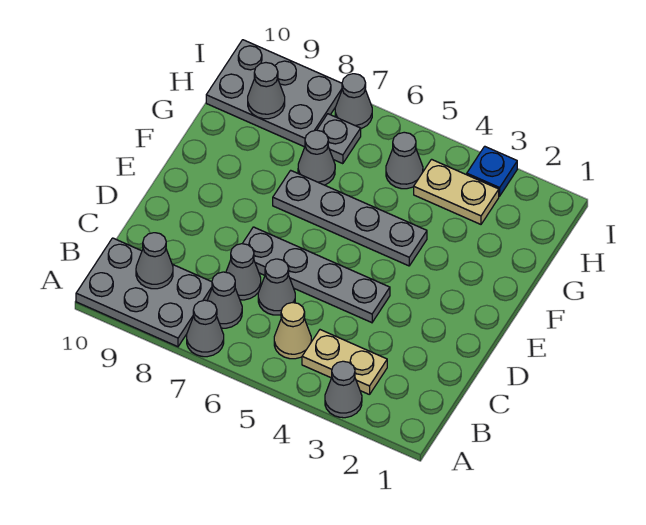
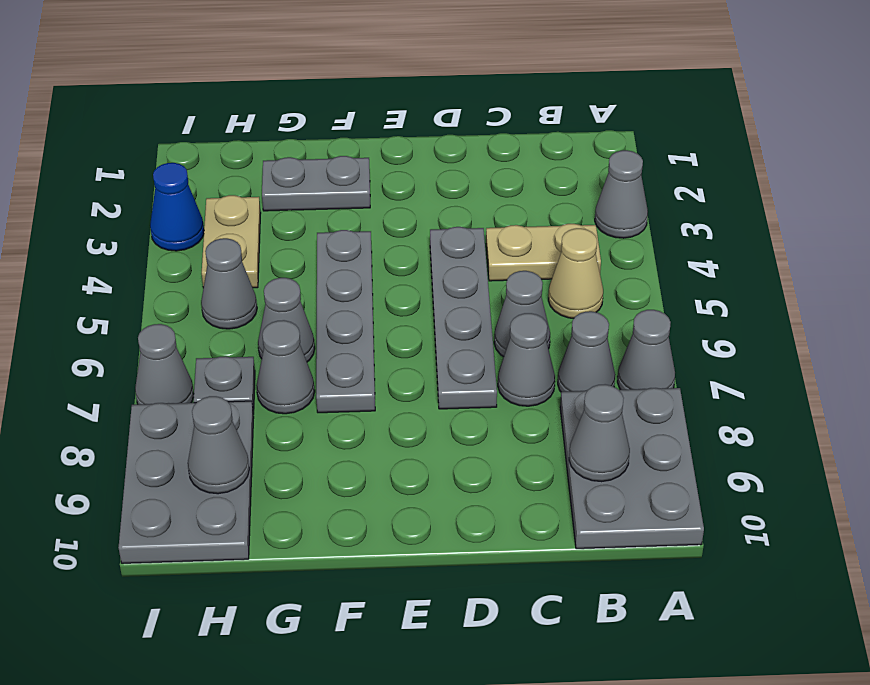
tan 1x2 plate [302,330,387,395] -> tan 1x2 plate turned to [486,224,601,281]
none -> grey 1x2 plate [262,156,370,211]
none -> grey 1x1 cone [258,278,315,362]
blue 1x1 plate [467,146,517,196] -> blue 1x1 cone [150,163,204,251]

